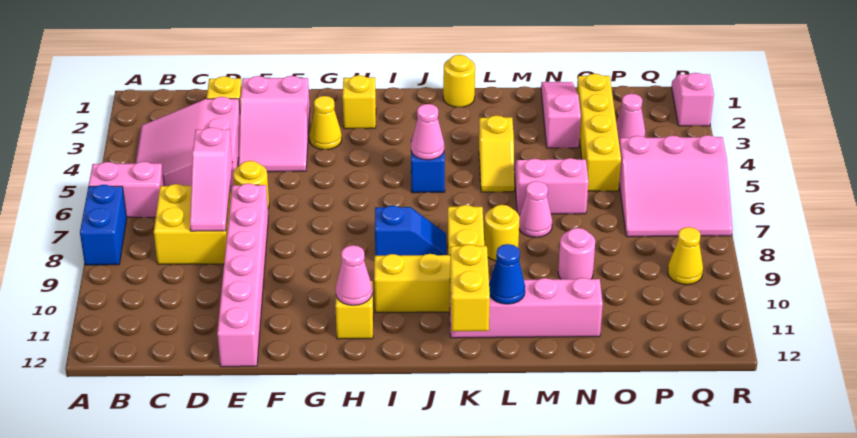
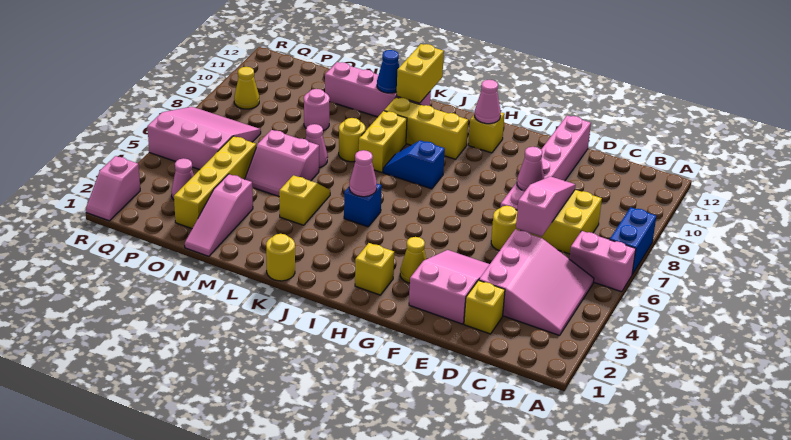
none -> pink 1x1 cone [517,147,544,191]

